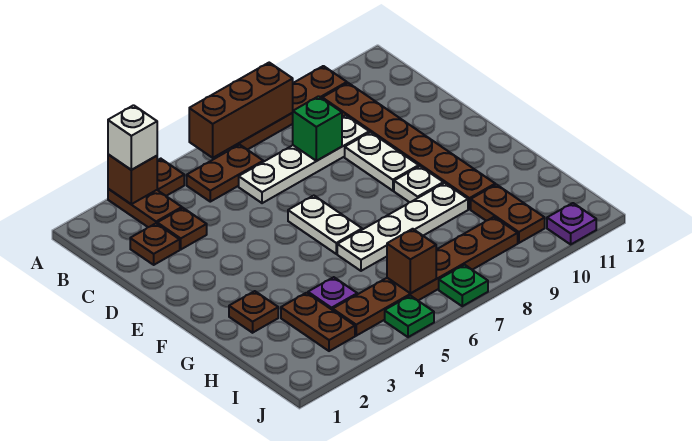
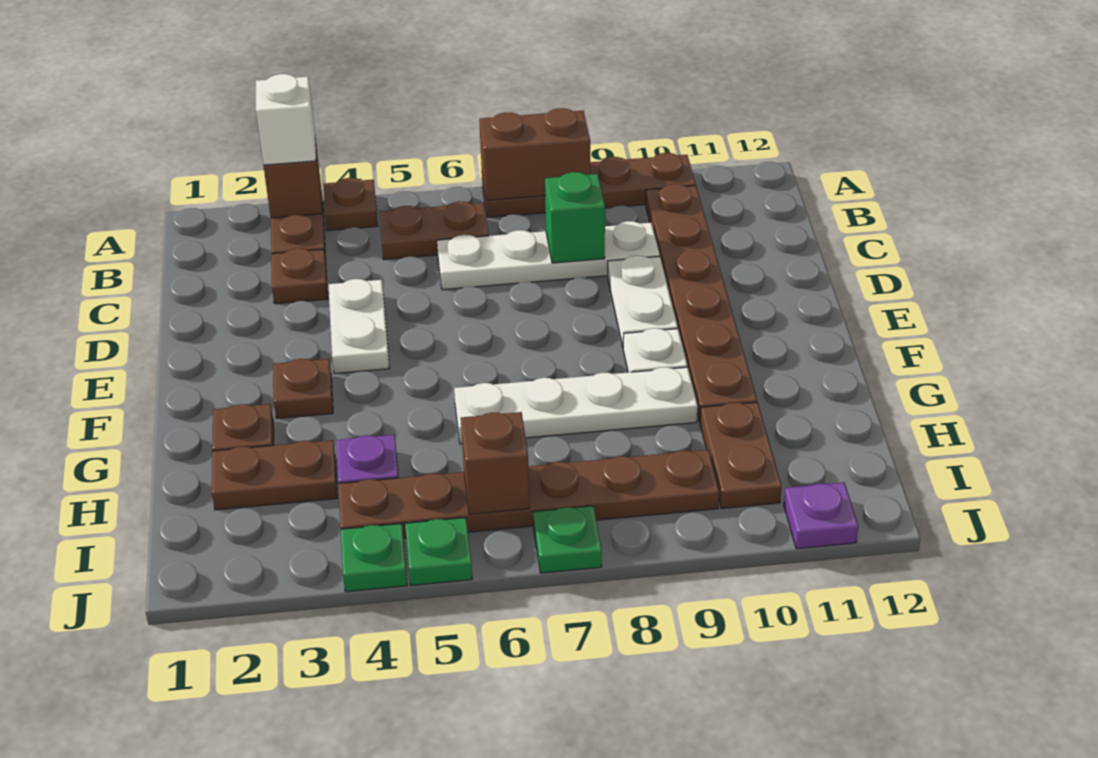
brown 1x3 brick [189,63,293,158] -> brown 1x2 brick [479,108,590,200]
brown 1x1 plate [130,223,180,265] -> brown 1x1 plate moved to [273,359,333,419]
white 1x2 plate [288,196,362,254] -> white 1x2 plate moved to [328,279,389,374]
brown 1x2 plate [281,293,355,351] -> brown 1x2 plate turned to [212,440,337,510]
none -> green 1x1 plate [341,524,407,592]

